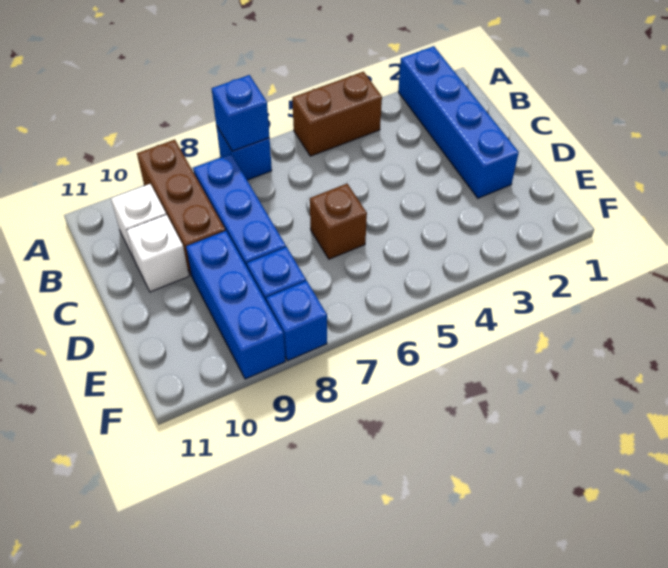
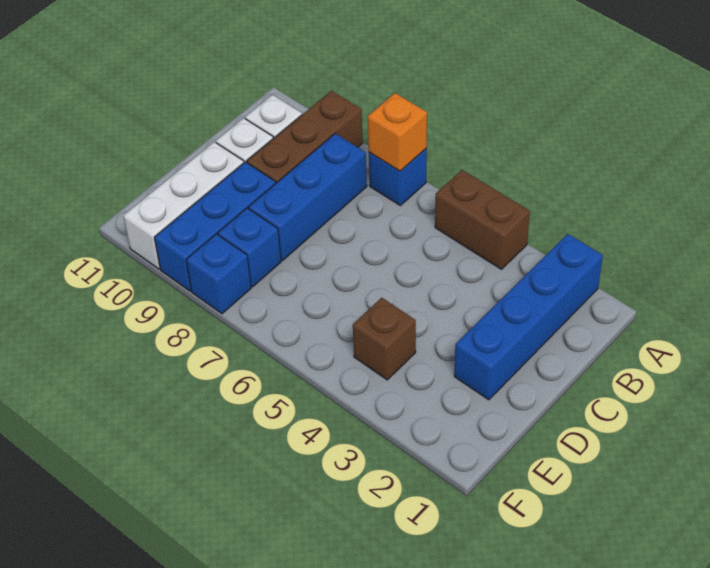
blue 1x1 brick [212,75,269,151] -> orange 1x1 brick [368,93,427,171]
brown 1x1 brick [310,184,367,259] -> brown 1x1 brick moved to [353,298,416,380]
none -> white 1x3 brick [123,142,244,269]

